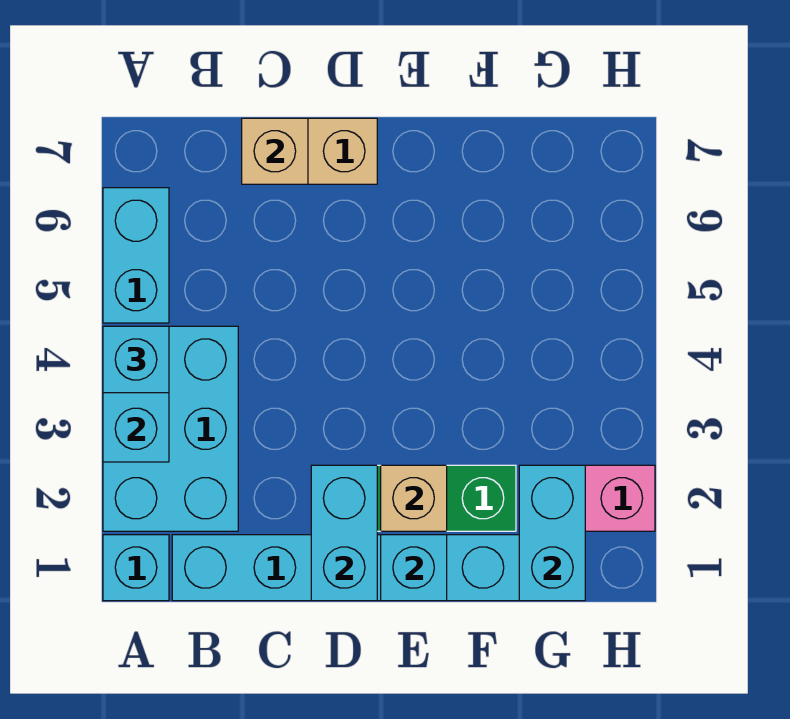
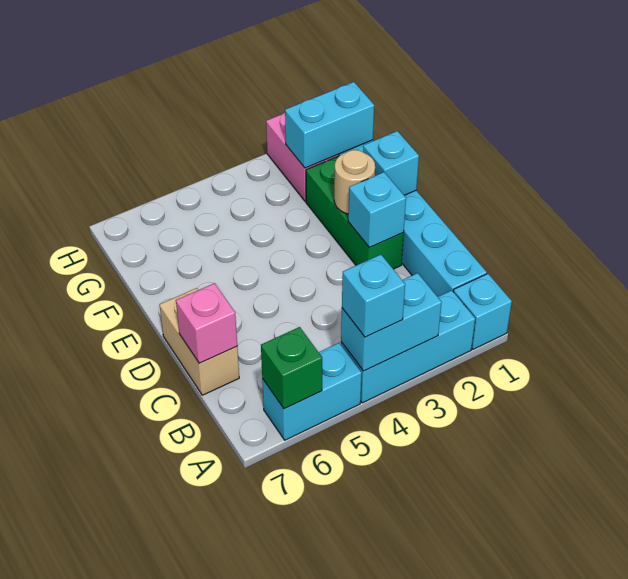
cyan 2x3 brick [103,326,238,531] -> cyan 1x3 brick [341,290,475,403]
none -> green 1x1 brick [261,327,322,409]
tan 1x1 brick [242,118,308,184] -> pink 1x1 brick [176,283,237,363]
cyan 1x2 brick [311,465,377,601] -> cyan 1x1 brick [348,172,406,248]
tan 1x1 brick [381,465,447,531] -> tan 1x1 round brick [334,150,375,214]

